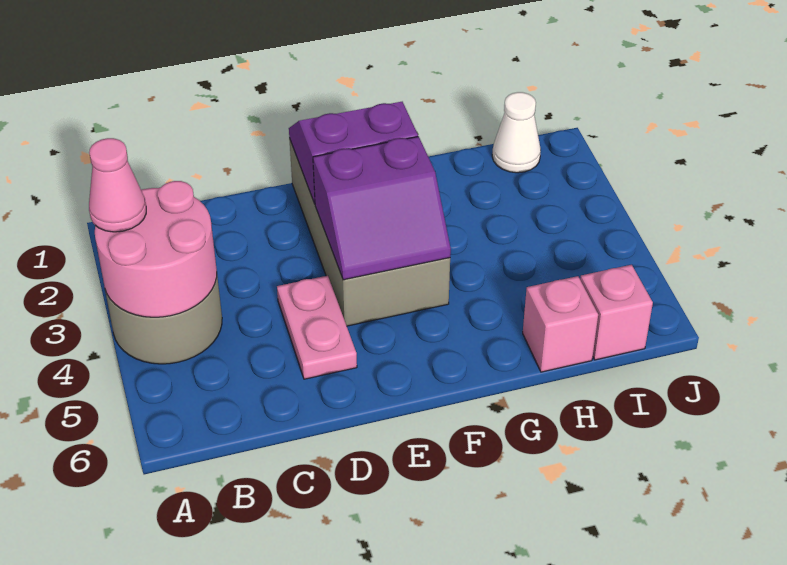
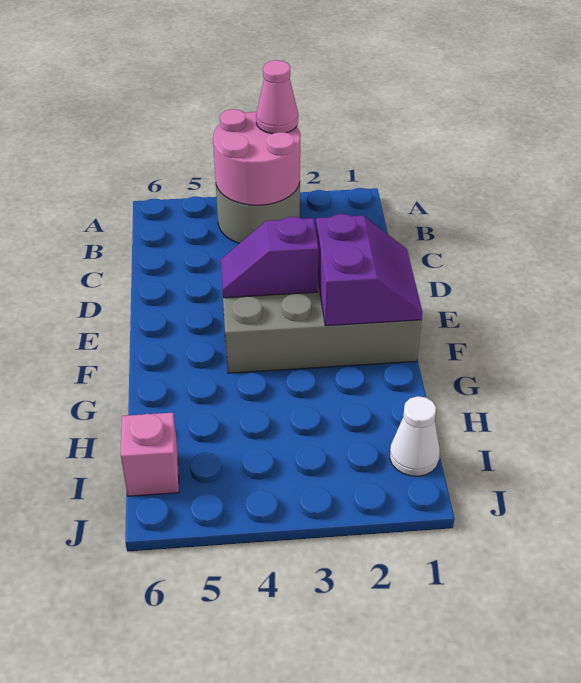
pink 1x2 plate [277,276,357,379] -> none
purple 2x2 slope [313,137,451,280] -> purple 1x2 slope [221,217,319,298]
pink 1x1 brick [523,276,598,372] -> none

